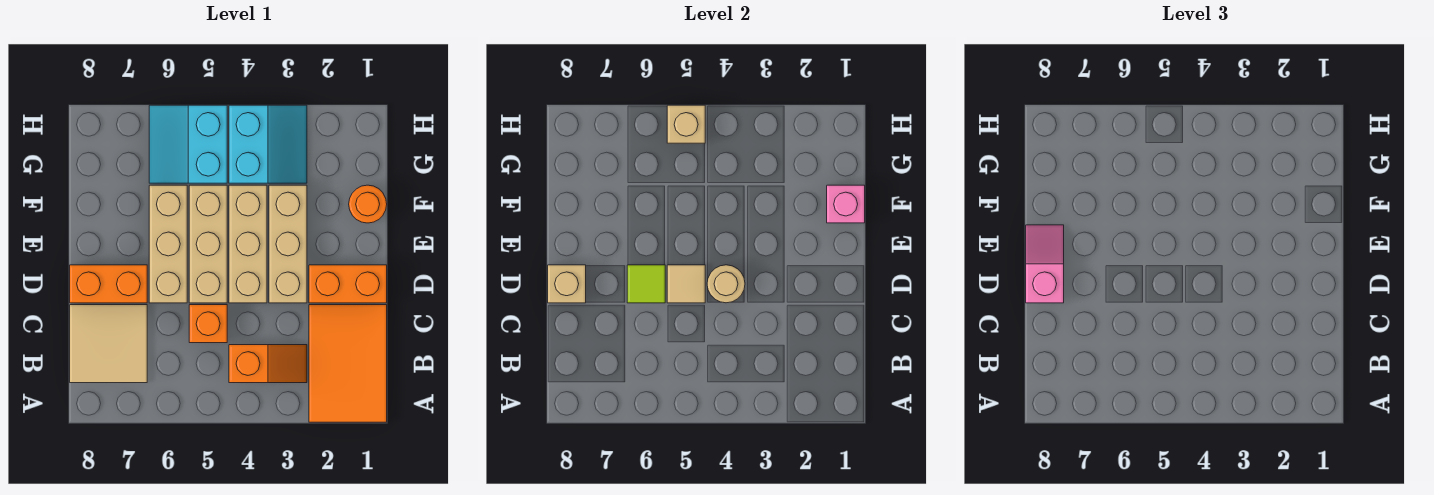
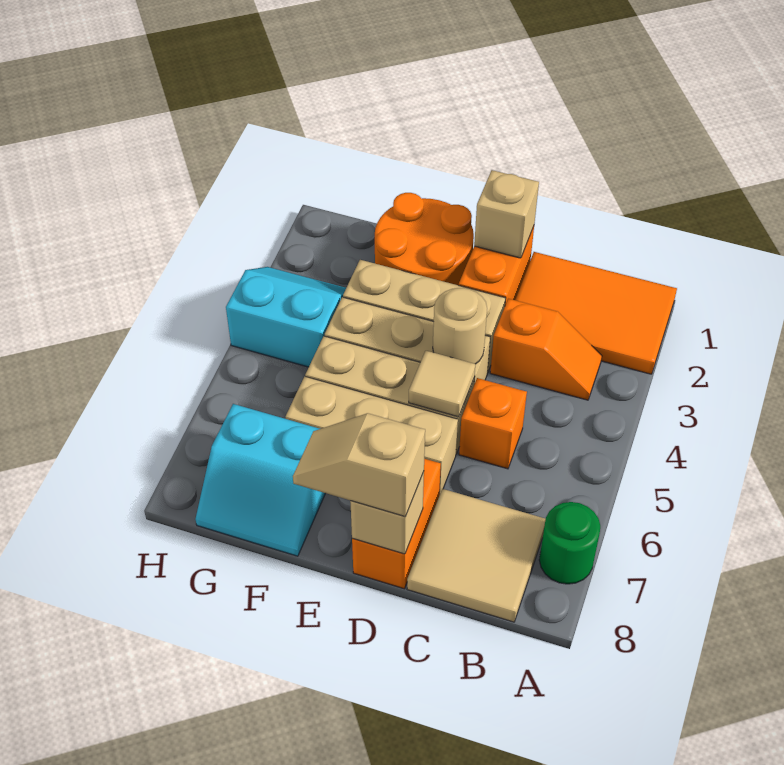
none -> green 1x1 round brick [539,502,600,584]
orange 1x2 slope [229,345,307,383] -> orange 1x2 slope turned to [490,299,602,400]
lime 1x1 tile [627,265,665,303] -> none
pink 1x2 slope [1026,225,1064,303] -> tan 1x2 slope [293,413,425,517]
orange 1x1 round brick [349,185,387,223] -> orange 2x2 round brick [375,193,474,285]
pink 1x1 brick [827,185,865,223] -> none
cyan 2x2 slope [149,105,227,183] -> cyan 2x2 slope moved to [195,404,325,556]
tan 1x1 brick [667,105,705,143] -> tan 1x1 brick moved to [474,170,539,258]

